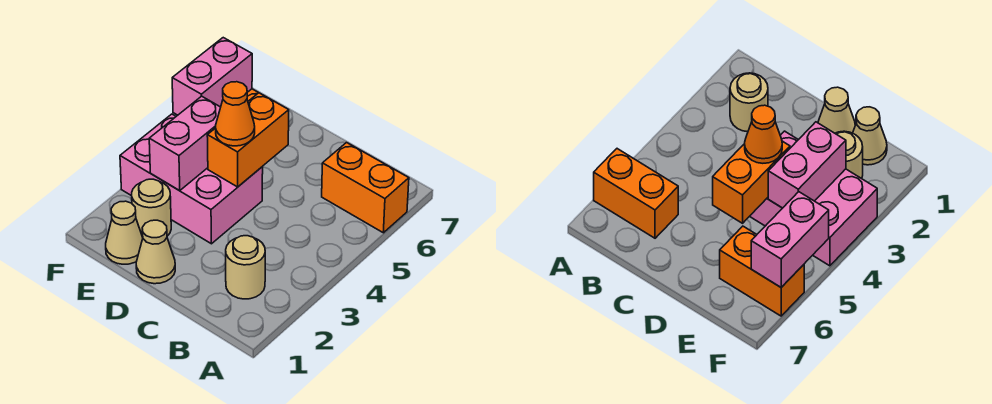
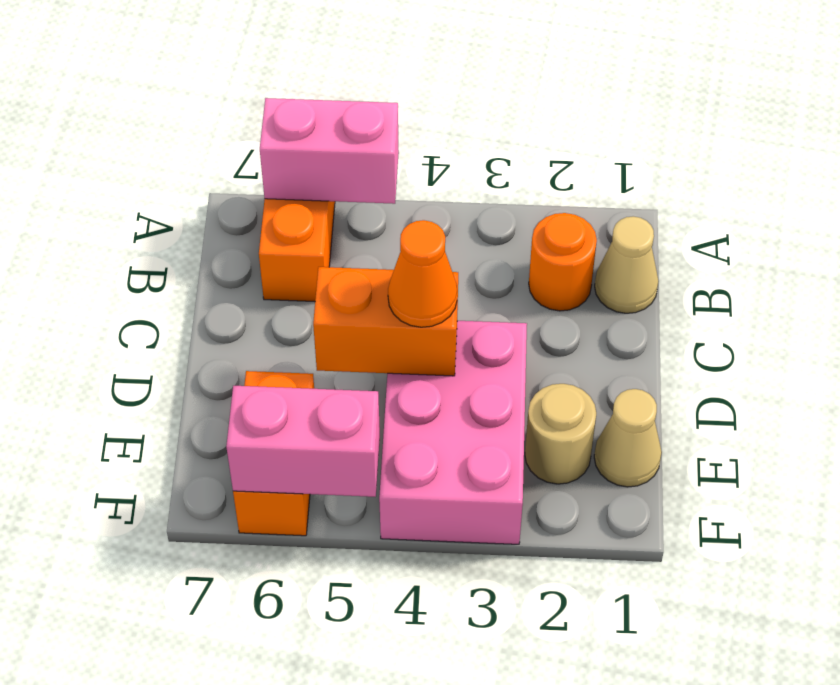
tan 1x1 round brick [226,236,265,299] -> orange 1x1 round brick [529,213,597,311]
tan 1x1 cone [136,220,175,284] -> tan 1x1 cone moved to [595,216,659,313]
pink 1x2 brick [149,96,221,191] -> pink 1x2 brick moved to [260,98,399,204]

